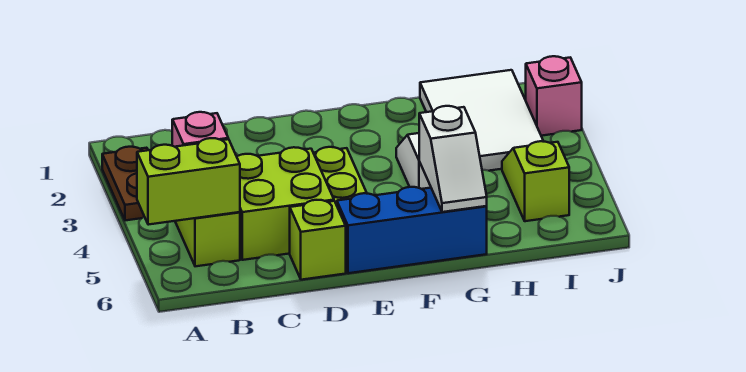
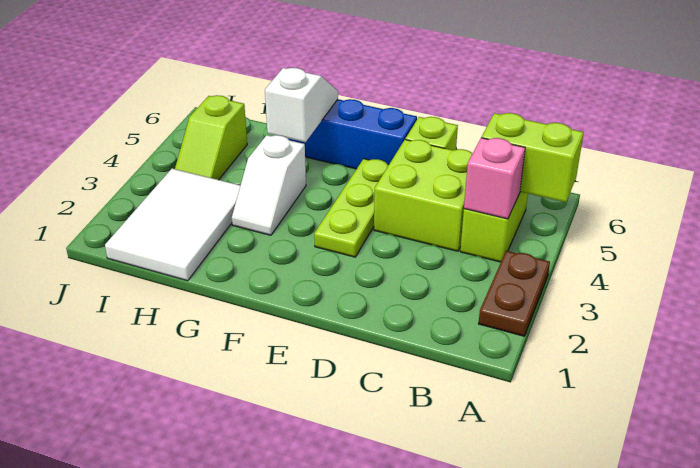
pink 1x1 brick [526,56,582,136] -> none

